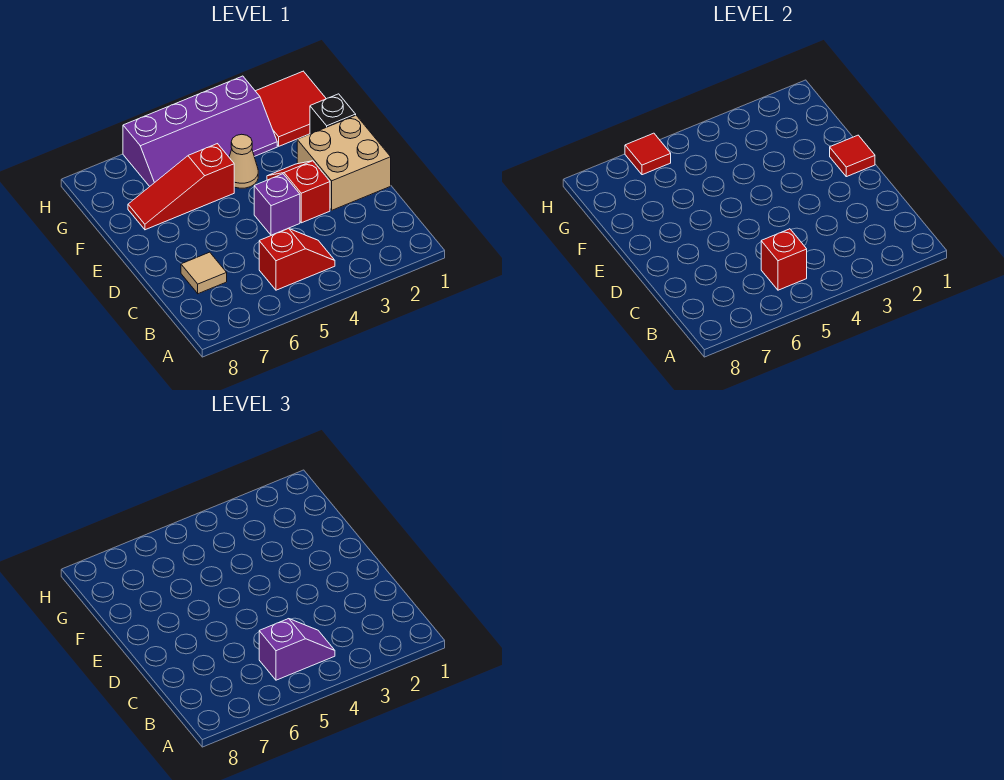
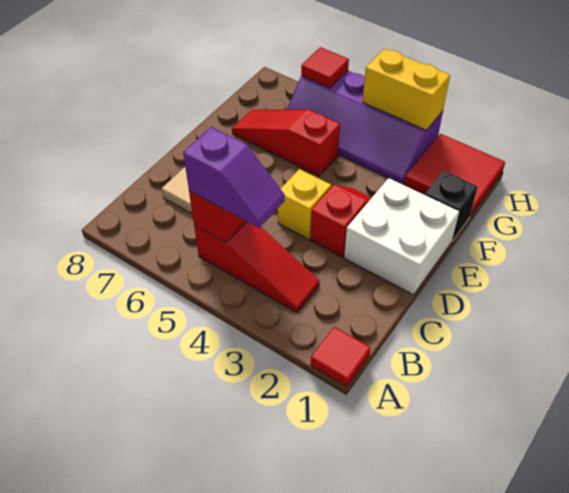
red 1x2 slope [259,229,335,290] -> red 1x3 slope [194,222,320,312]
tan 2x2 brick [297,115,391,210] -> white 2x2 brick [344,178,459,295]
purple 1x1 brick [254,174,300,235] -> yellow 1x1 brick [278,169,331,240]
red 1x1 tile [830,135,875,177] -> red 1x1 tile moved to [311,327,371,387]
tan 1x1 cone [229,134,258,188] -> none
none -> yellow 1x2 brick [363,49,450,130]

